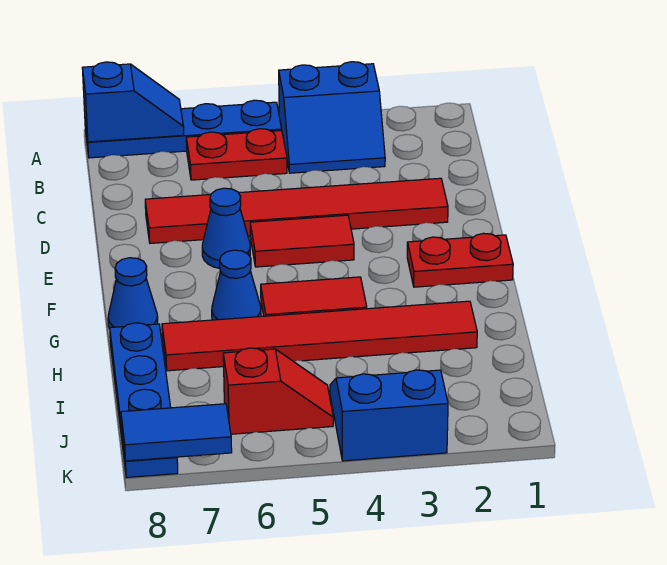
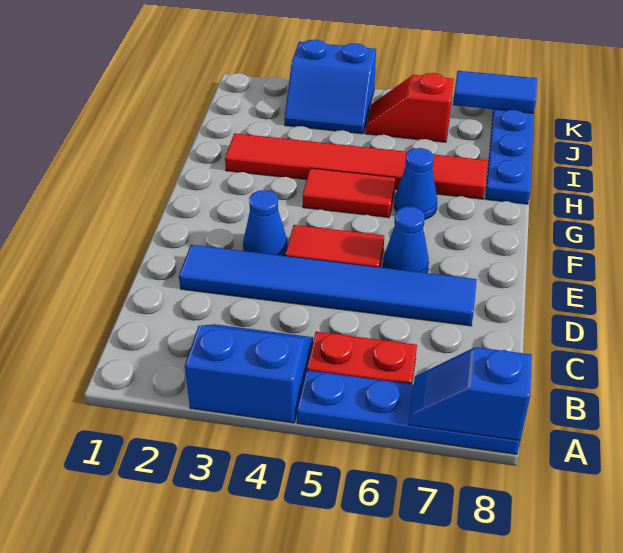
red 1x6 tile [145,178,448,243] -> blue 1x6 tile [179,245,477,326]
red 1x2 plate [407,233,513,287] -> none
blue 1x1 cone [108,258,158,329] -> blue 1x1 cone moved to [243,190,288,256]

